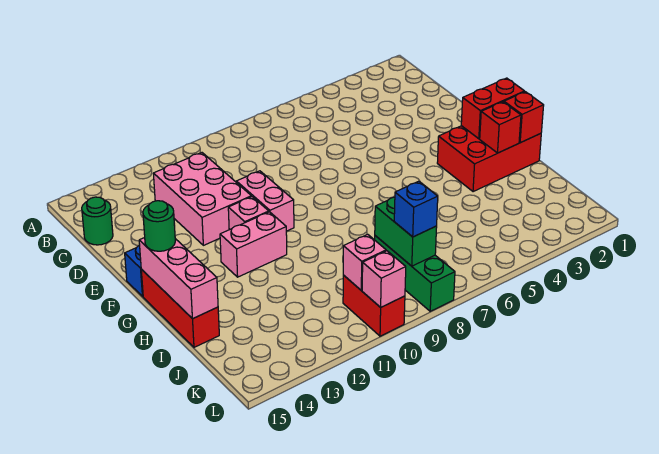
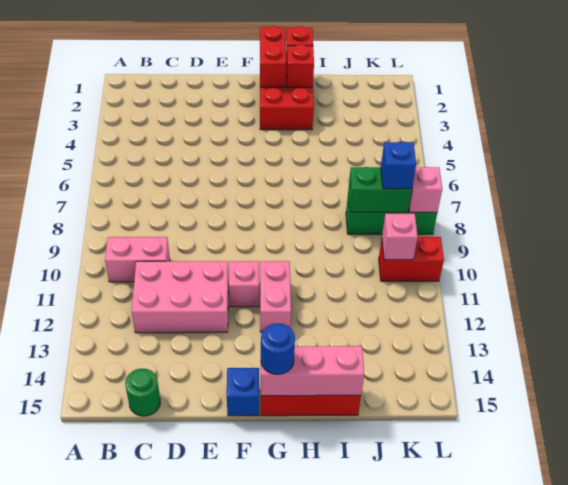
pink 1x2 brick [236,171,294,231] -> pink 1x2 brick moved to [105,237,170,282]
green 1x1 round brick [143,201,175,251] -> blue 1x1 round brick [261,323,295,375]
pink 1x1 brick [362,251,406,307] -> pink 1x1 brick moved to [409,167,442,212]

